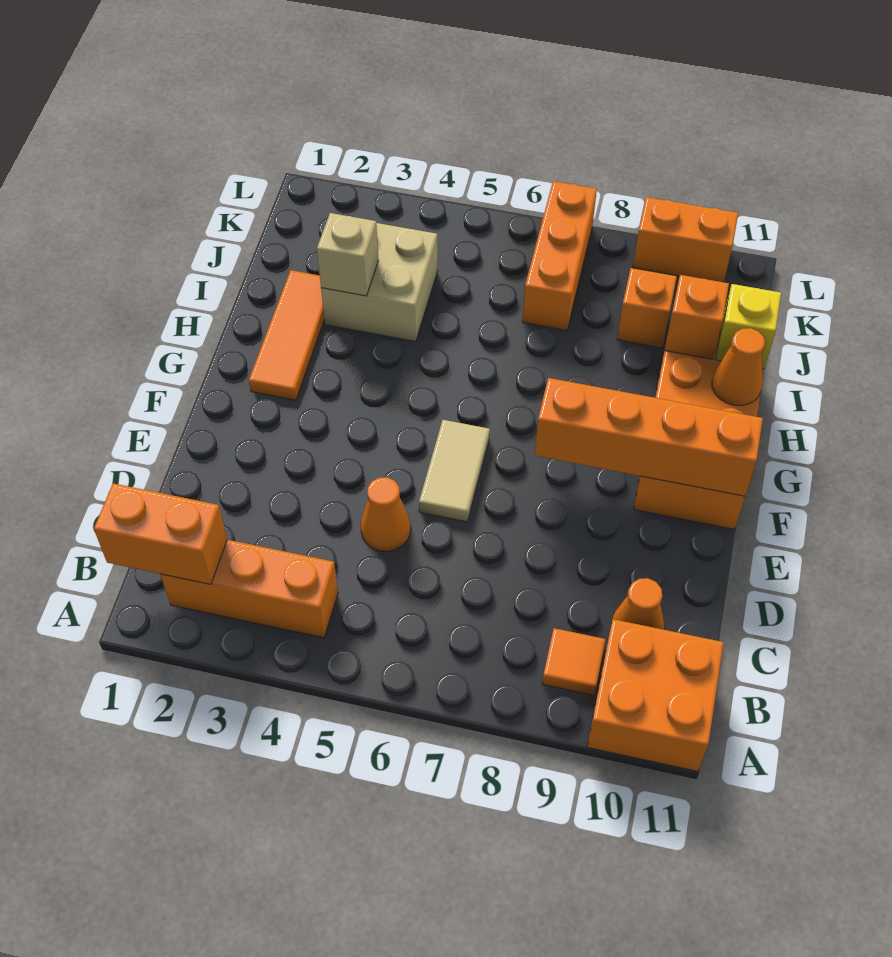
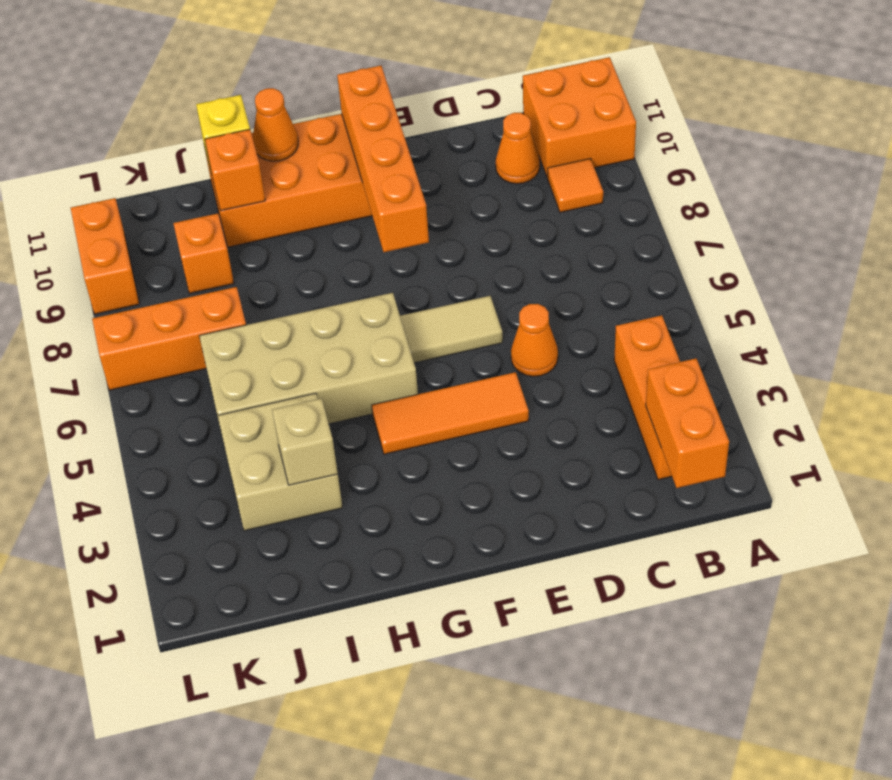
orange 1x3 tile [249,270,325,400] -> orange 1x3 tile moved to [372,372,529,454]
none -> tan 2x4 brick [199,293,418,434]

